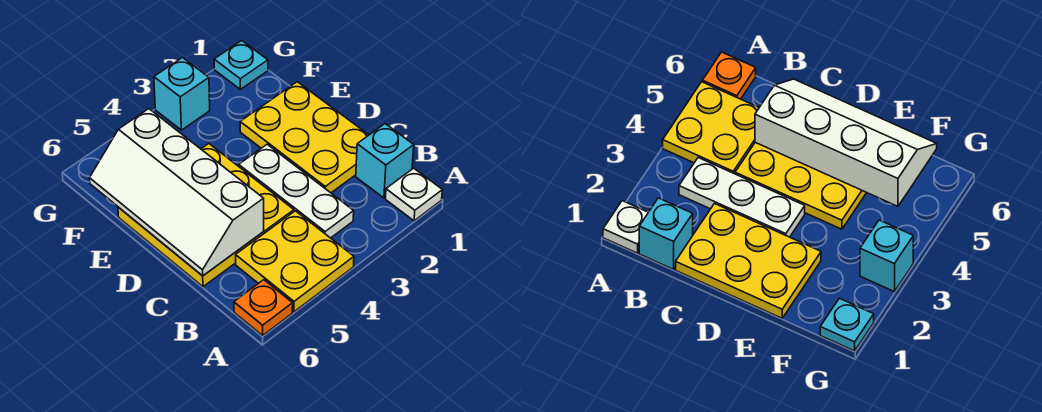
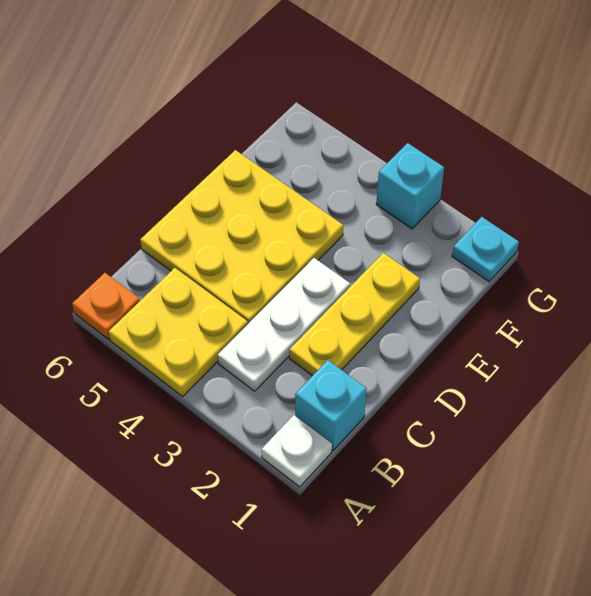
yellow 2x3 plate [240,82,369,193] -> yellow 1x3 plate [289,253,420,376]
white 2x4 slope [90,109,264,276] -> none

